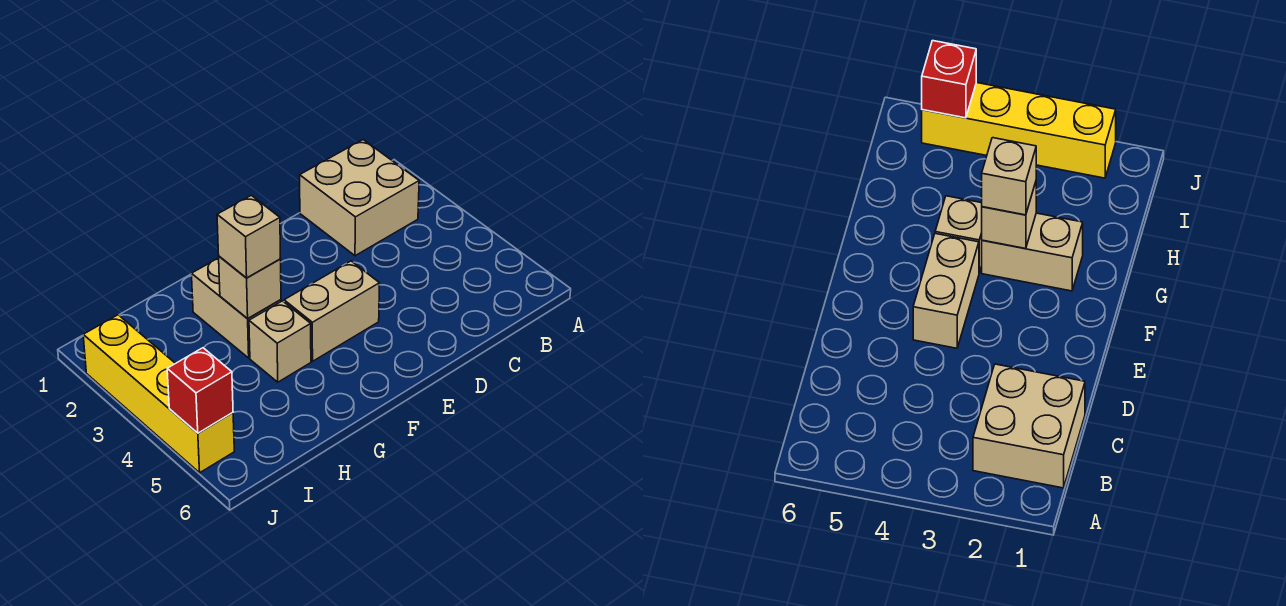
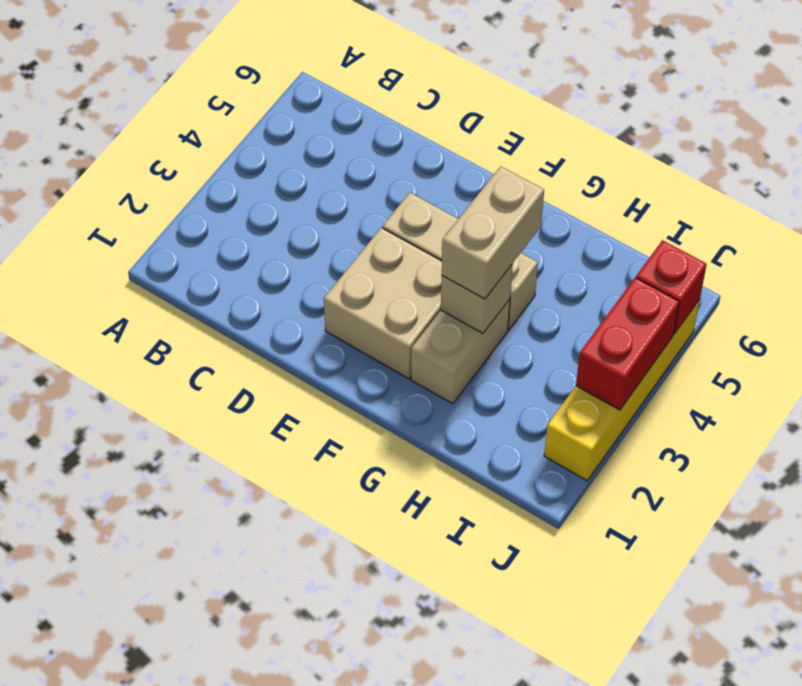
tan 2x2 brick [300,140,419,256] -> tan 2x2 brick moved to [324,228,442,379]
tan 1x1 brick [217,195,281,278] -> tan 1x2 brick [442,166,544,299]
none -> red 1x2 brick [576,278,679,410]

